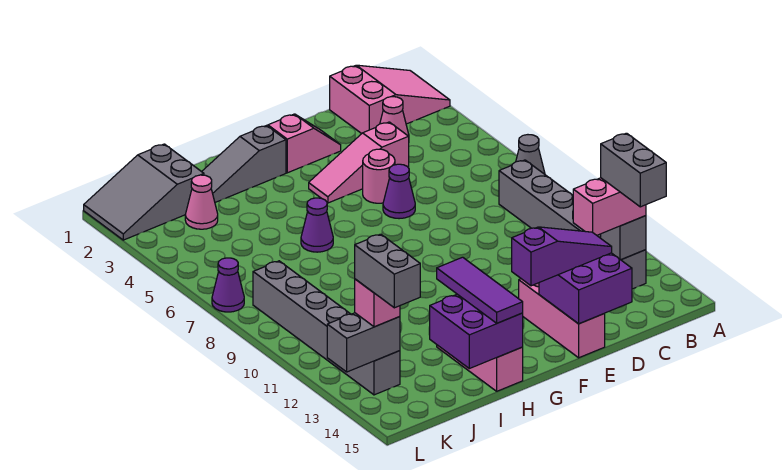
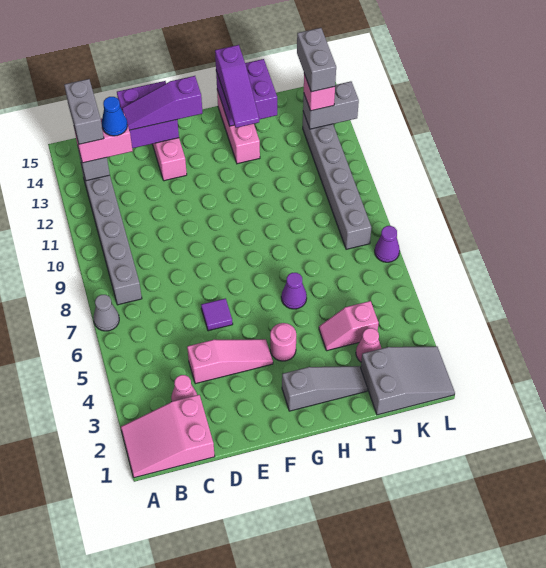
none -> blue 1x1 cone [102,97,127,136]
pink 1x2 slope [268,114,341,173] -> pink 1x2 slope moved to [319,301,379,351]
pink 1x1 round brick [363,149,395,203] -> pink 1x1 round brick moved to [270,323,296,361]
purple 1x1 cone [383,164,415,219] -> purple 1x1 tile [201,298,233,331]
purple 1x3 tile [437,257,523,323] -> purple 1x3 slope [215,45,259,128]

